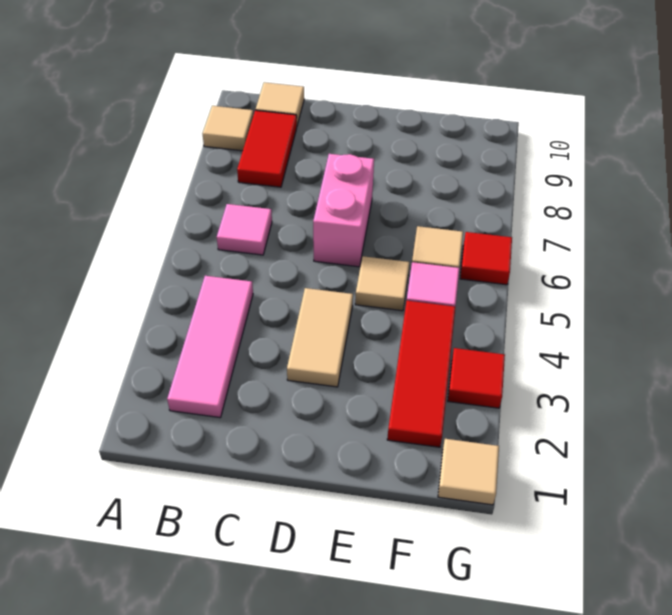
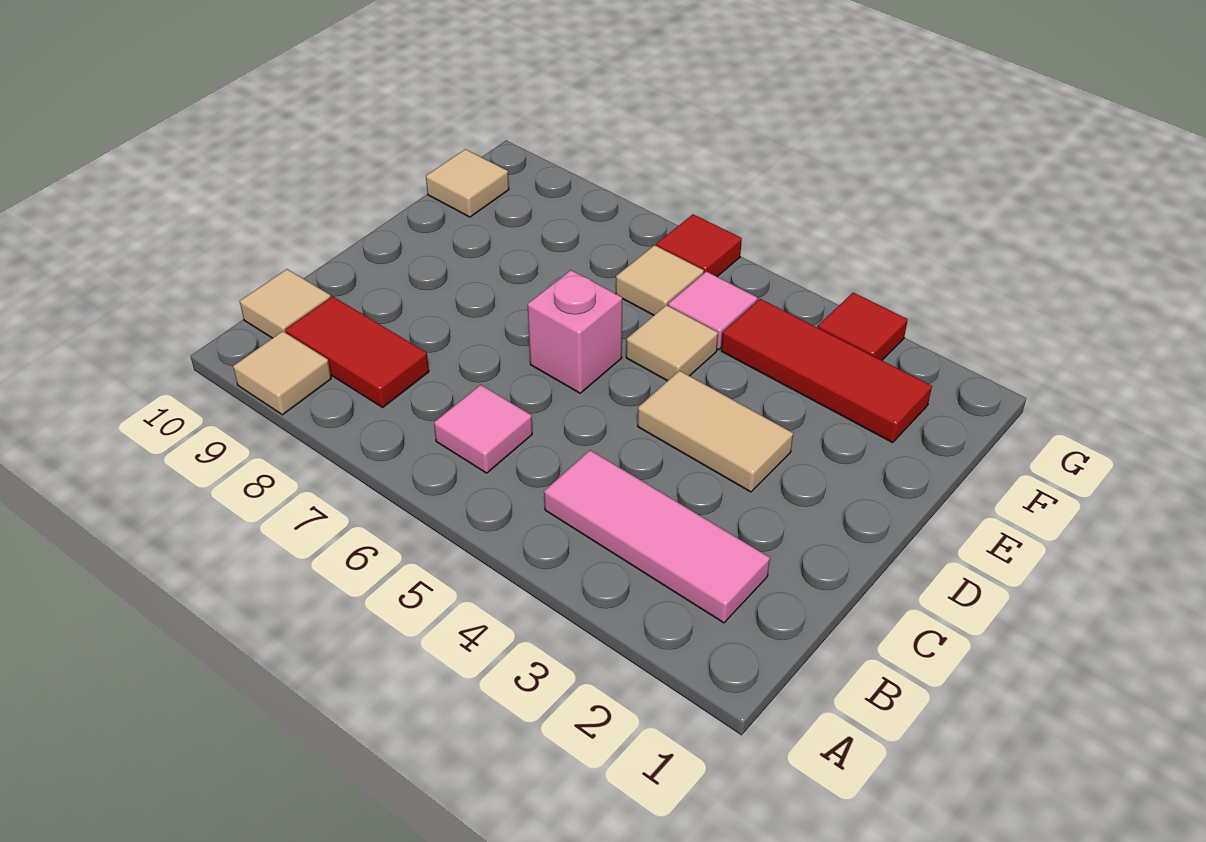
pink 1x2 brick [313,154,374,267] -> pink 1x1 brick [528,270,622,393]
tan 1x1 tile [438,439,499,505] -> tan 1x1 tile moved to [426,149,509,217]

